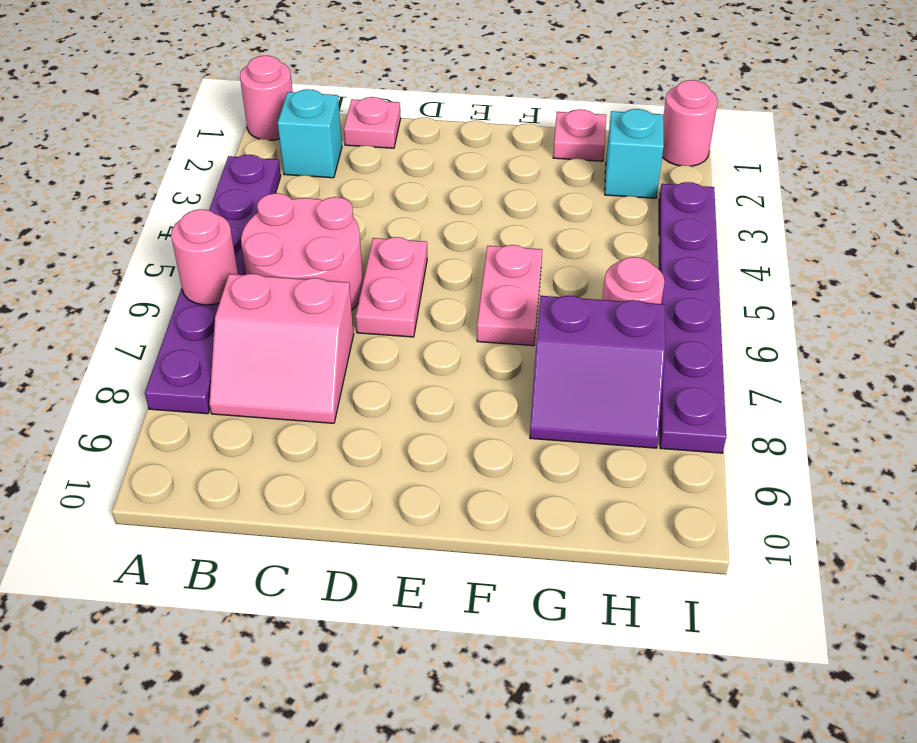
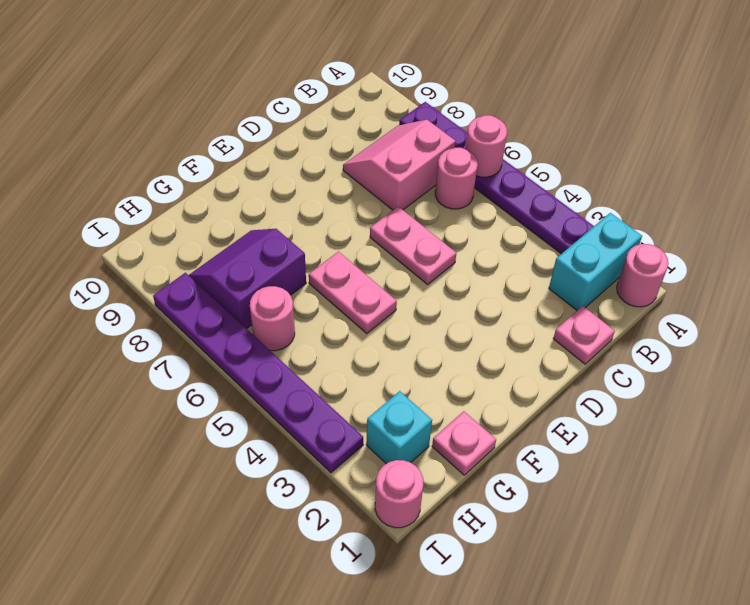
cyan 1x1 brick [278,89,342,178] -> cyan 1x2 brick [549,213,642,310]
pink 2x2 round brick [241,193,363,310] -> pink 1x1 round brick [435,148,478,209]

